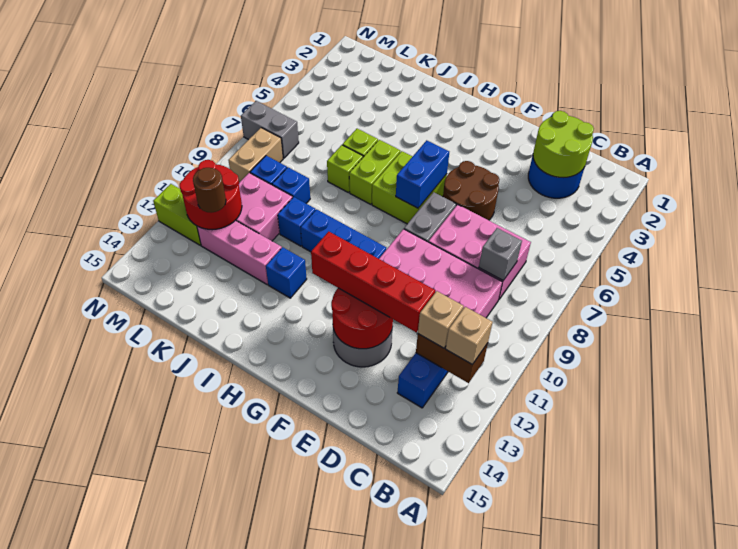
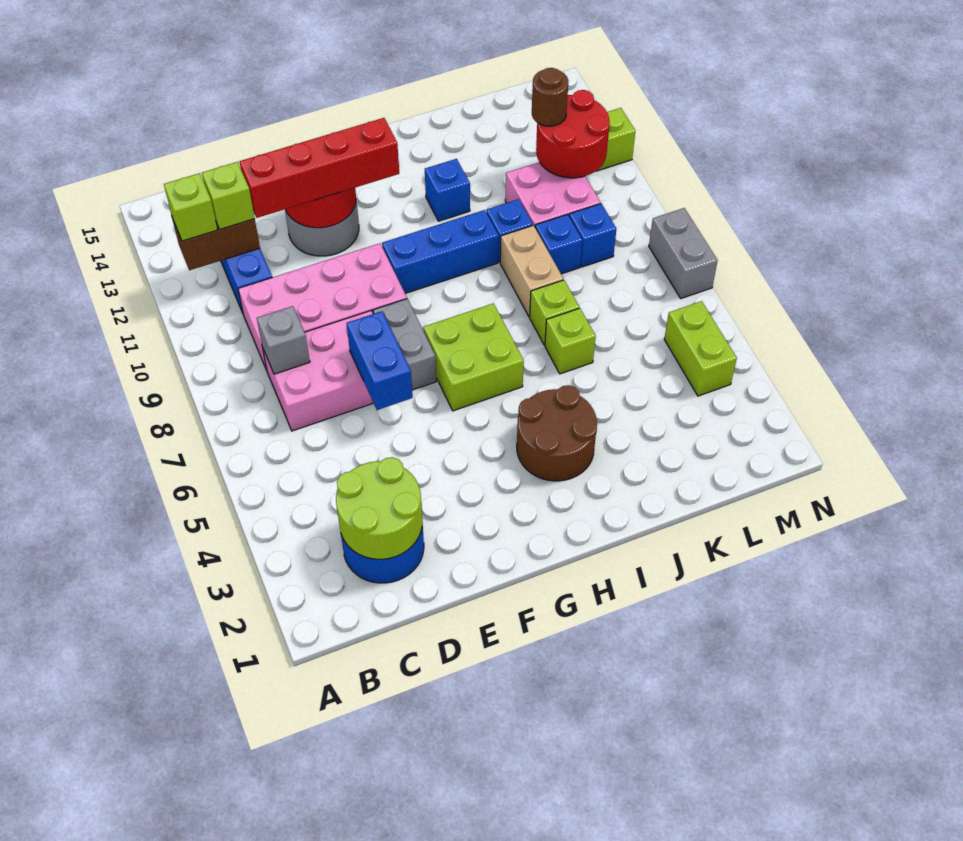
tan 1x1 brick [446,307,492,365] -> lime 1x1 brick [164,173,217,241]
tan 1x1 brick [418,291,464,348] -> lime 1x1 brick [202,162,255,229]
brown 2x2 round brick [443,161,500,220] -> brown 2x2 round brick moved to [517,385,597,481]
blue 1x2 brick [396,140,449,208] -> blue 1x2 brick moved to [347,311,413,410]
lime 1x2 brick [349,140,401,204] -> lime 1x2 brick moved to [664,301,737,396]
pink 1x3 brick [197,220,282,284] -> none
grey 1x2 brick [241,101,299,158] -> grey 1x2 brick turned to [649,208,718,298]
tan 1x2 brick [228,128,283,183] -> tan 1x2 brick moved to [500,225,563,317]

